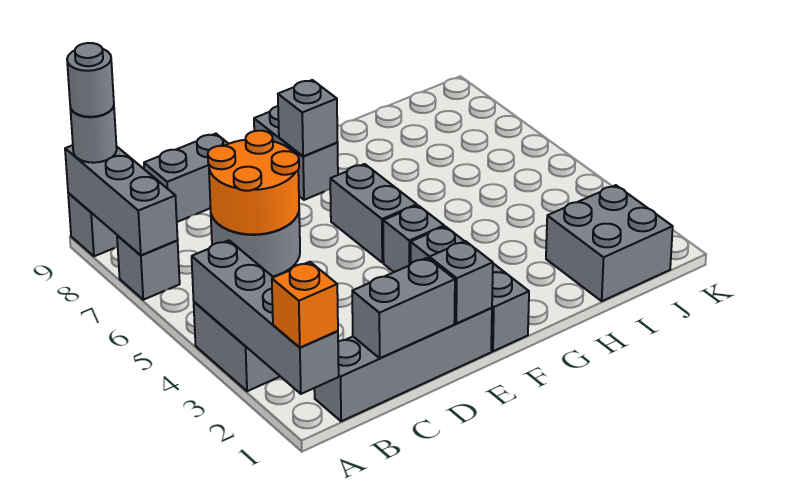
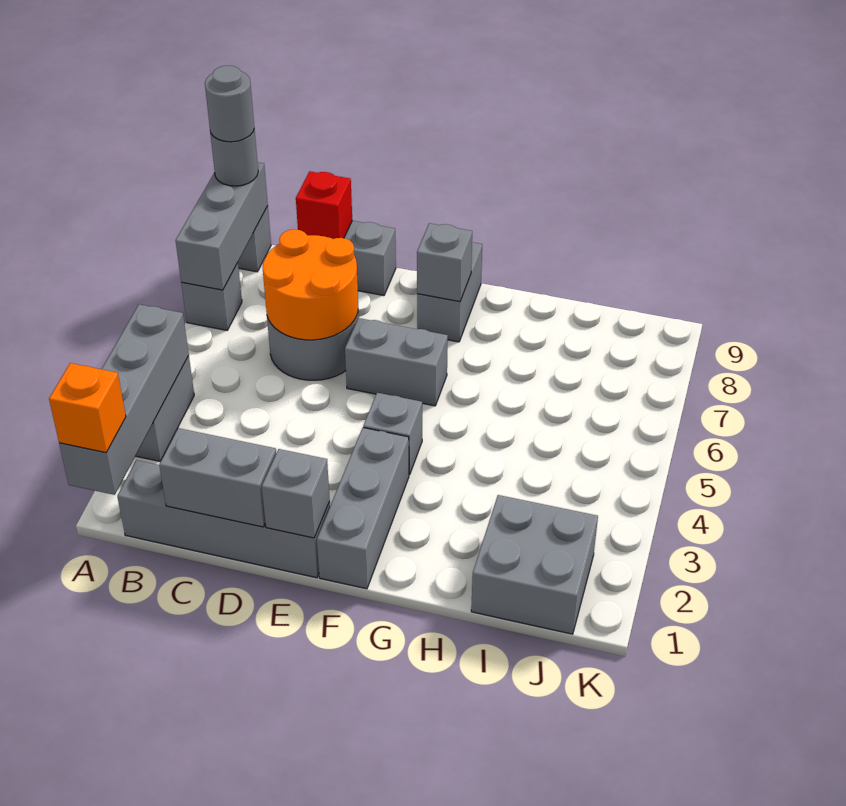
none -> red 1x1 brick [296,171,352,239]
grey 1x2 brick [330,164,417,263] -> grey 1x2 brick turned to [345,318,448,406]

